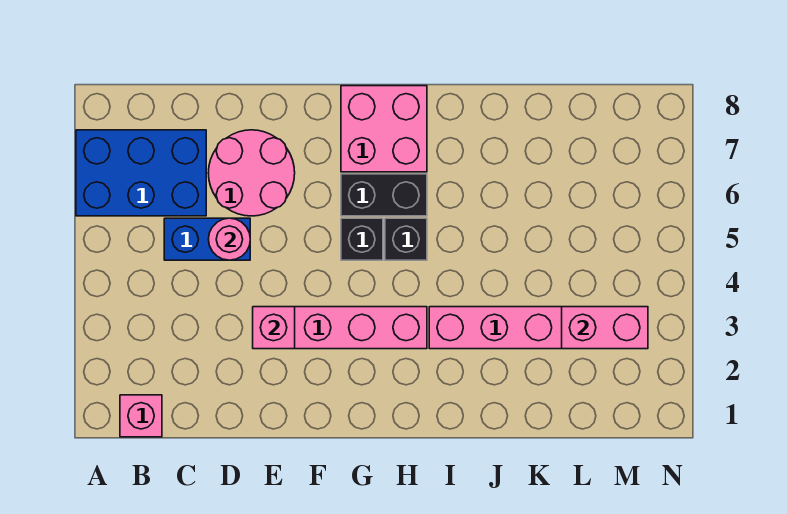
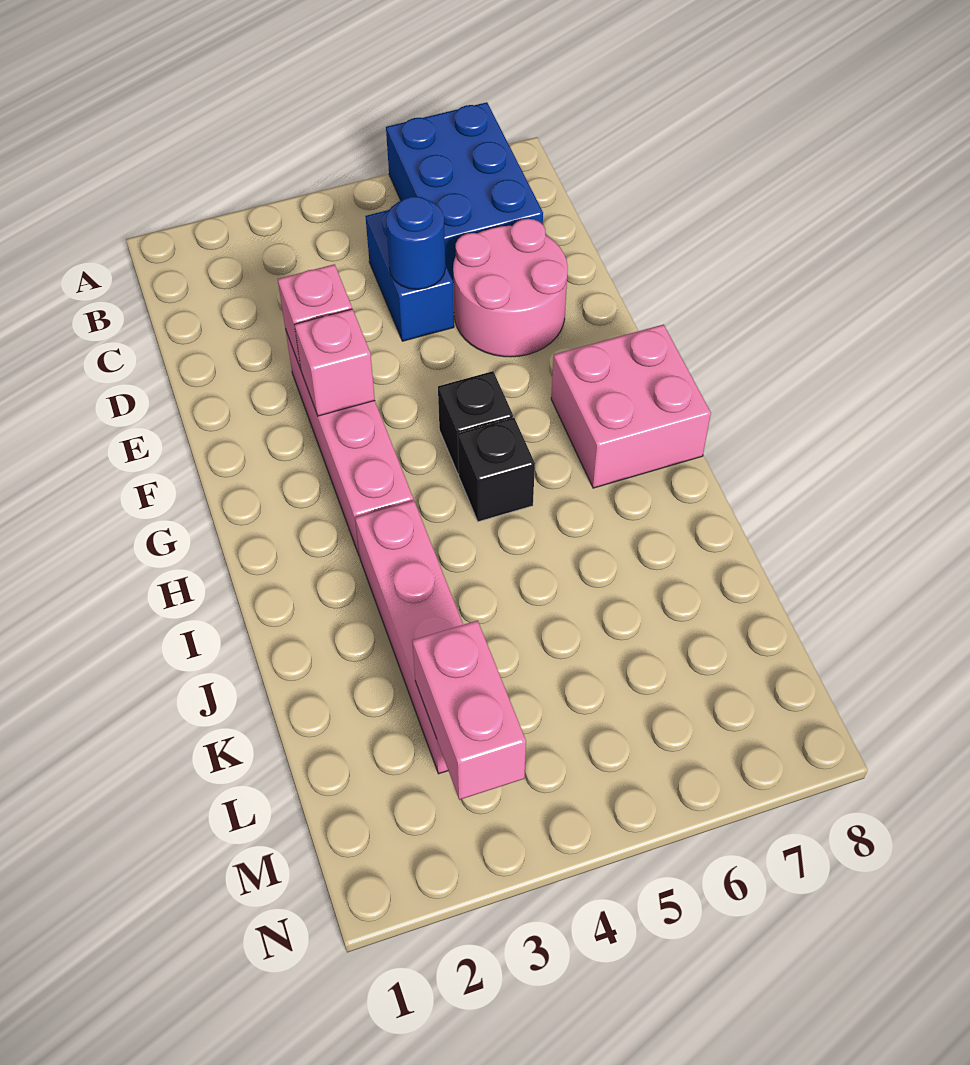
pink 1x1 brick [120,395,162,437] -> pink 1x1 brick moved to [295,309,375,416]
pink 1x1 round brick [208,218,250,260] -> blue 1x1 round brick [386,196,445,289]
black 1x2 brick [341,174,427,216] -> none

